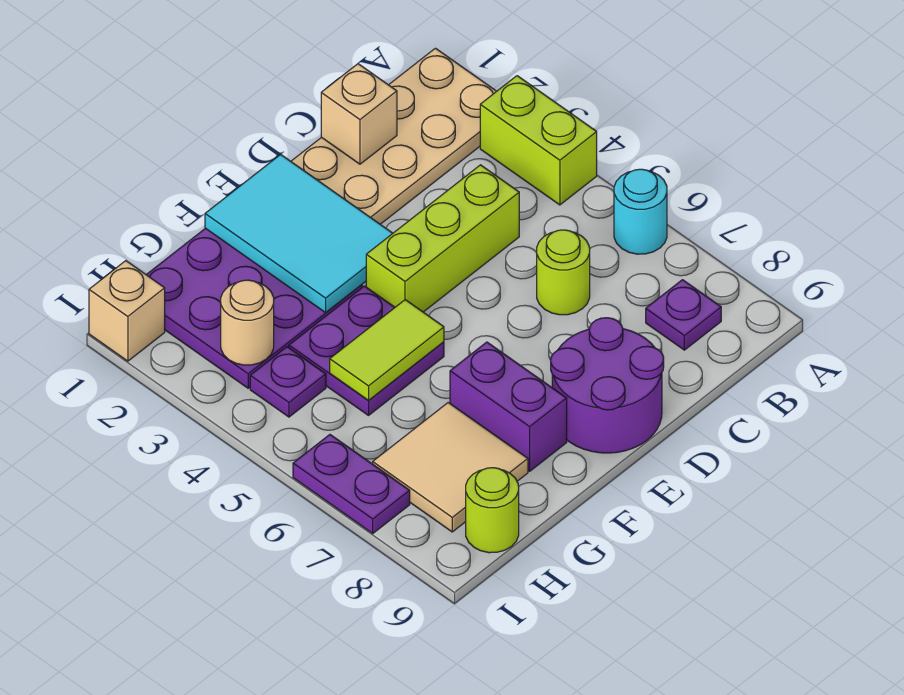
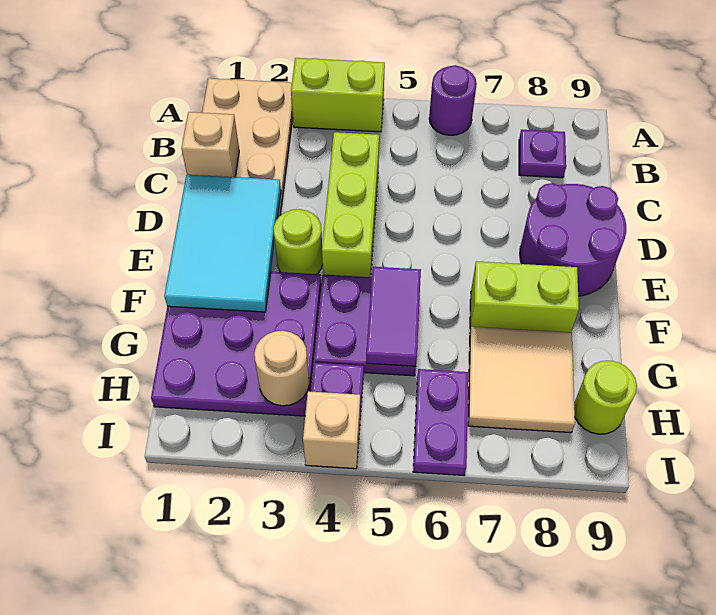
cyan 1x1 round brick [614,169,667,254] -> purple 1x1 round brick [429,65,477,135]
lime 1x1 round brick [537,230,590,315] -> lime 1x1 round brick moved to [273,209,323,274]
cyan 2x3 tile [205,154,393,313] -> cyan 2x3 tile turned to [164,175,281,312]
lime 1x2 tile [330,300,444,400] -> purple 1x2 tile [366,267,421,366]
purple 1x2 brick [450,342,567,471] -> lime 1x2 brick [470,261,579,332]
tan 1x1 brick [89,261,165,361] -> tan 1x1 brick moved to [303,391,360,469]
purple 1x2 plate [293,435,410,533] -> purple 1x2 plate turned to [413,369,468,475]

